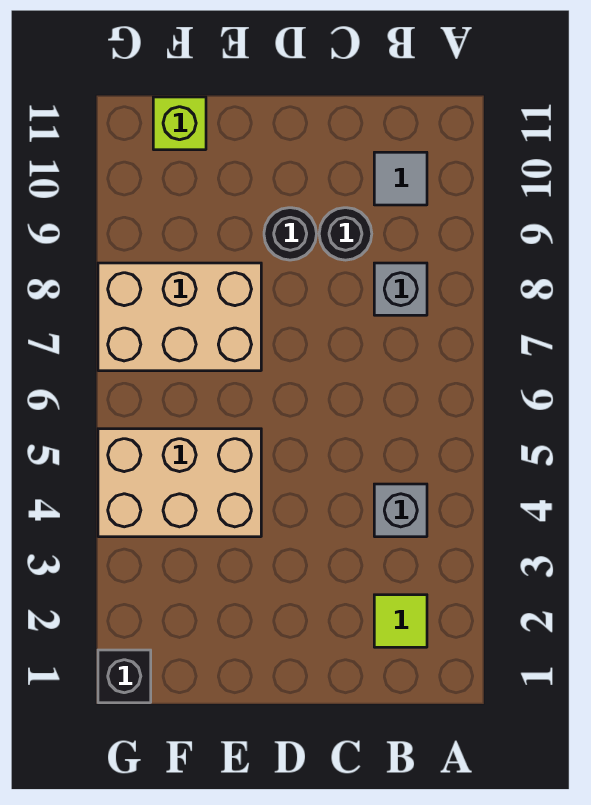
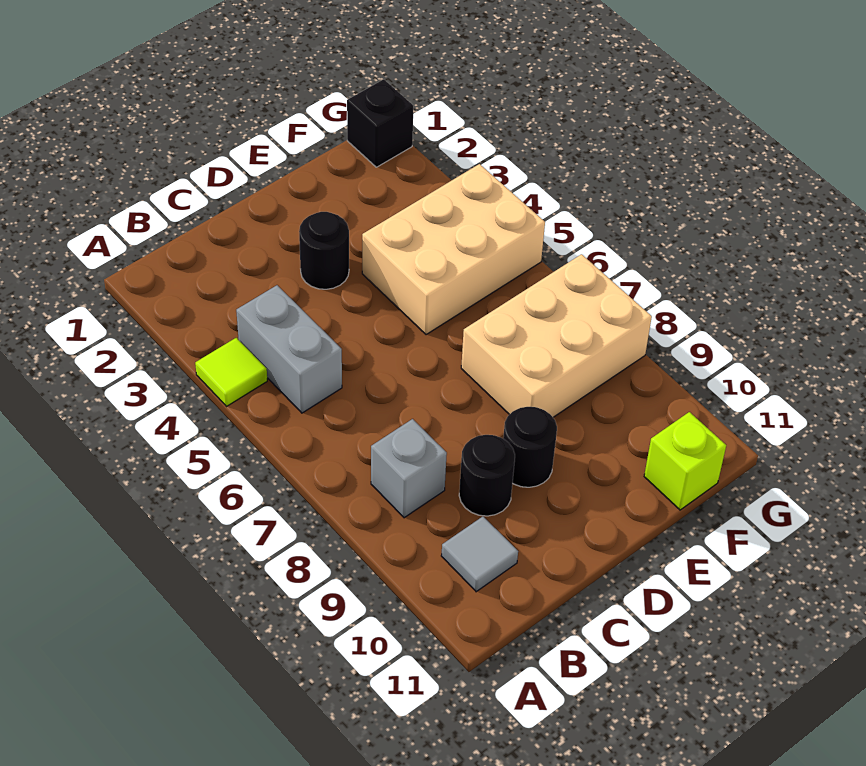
lime 1x1 tile [374,595,427,647] -> lime 1x1 tile moved to [195,338,267,406]
grey 1x1 brick [374,484,427,537] -> grey 1x2 brick [236,285,342,413]
none -> black 1x1 round brick [299,212,349,289]

